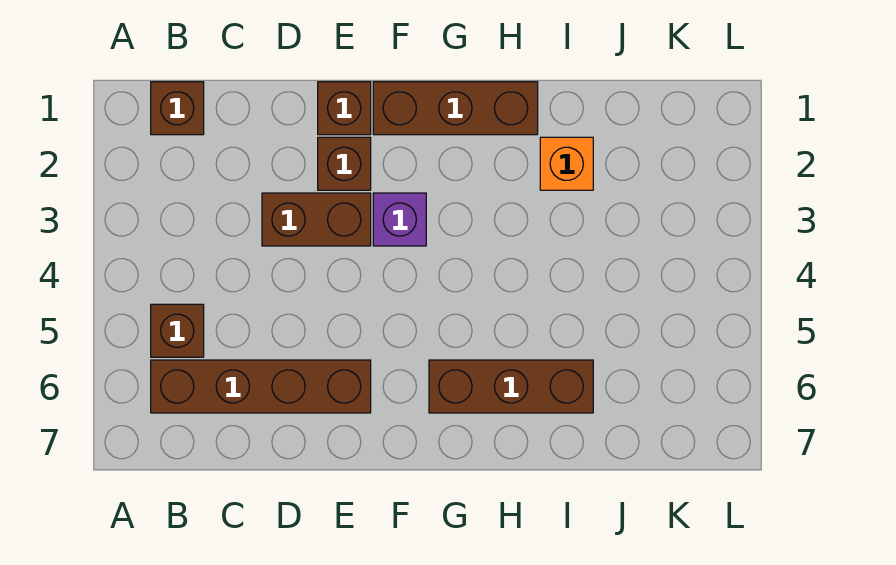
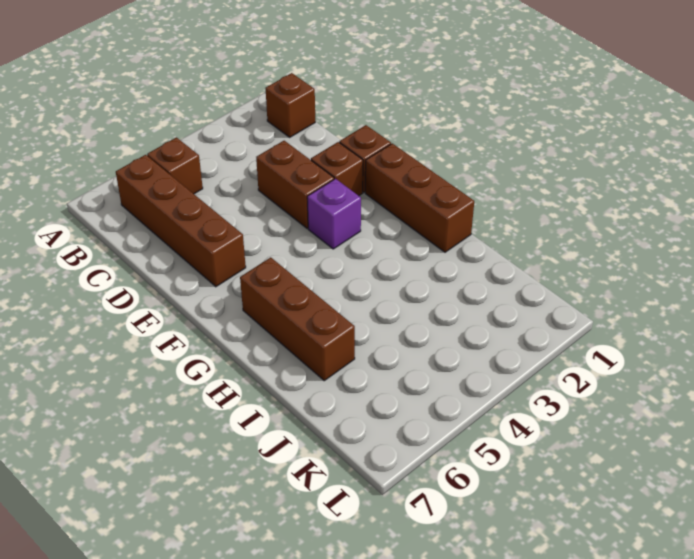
orange 1x1 brick [540,137,593,190] -> none

